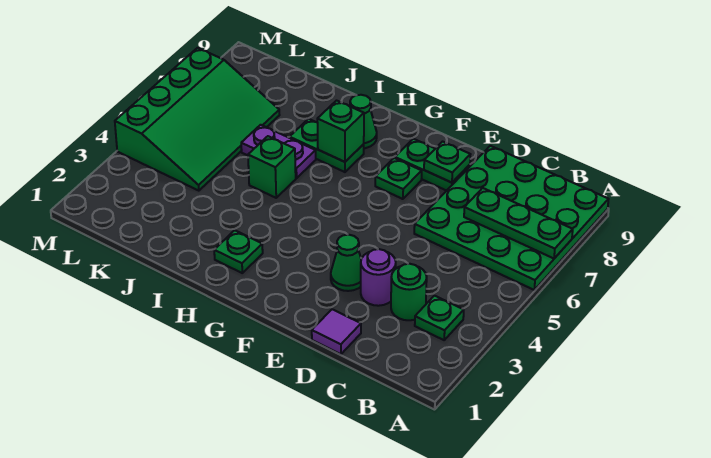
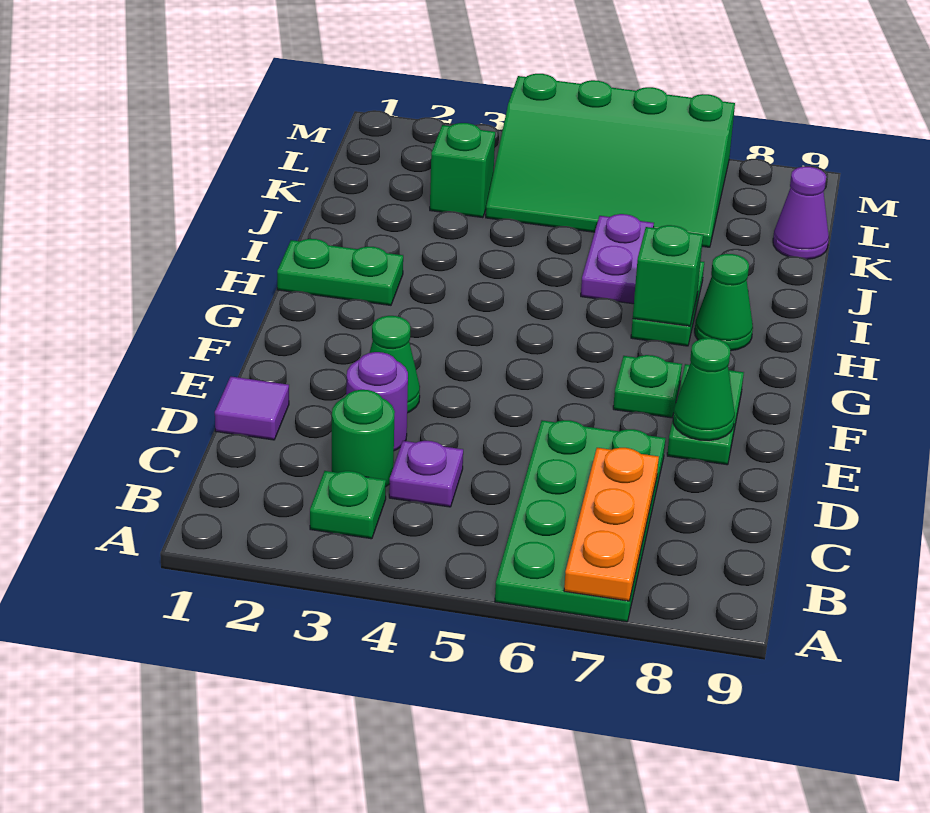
green 4x4 plate [414,146,609,290] -> green 2x4 plate [495,420,666,622]
green 1x3 plate [464,188,573,258] -> orange 1x3 plate [564,448,659,601]
none -> purple 1x1 plate [389,441,463,507]
green 1x1 plate [424,142,471,183] -> green 1x1 cone [673,338,735,441]
green 1x1 plate [214,230,263,273] -> green 1x2 plate [277,239,403,305]
green 1x1 brick [248,136,296,198] -> green 1x1 brick moved to [430,123,495,218]
none -> purple 1x1 cone [773,167,829,259]

